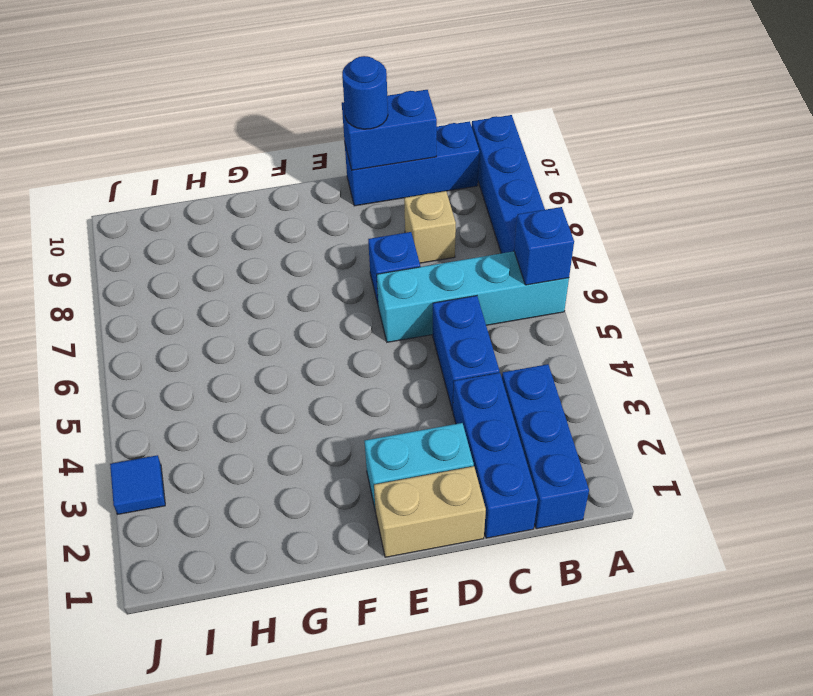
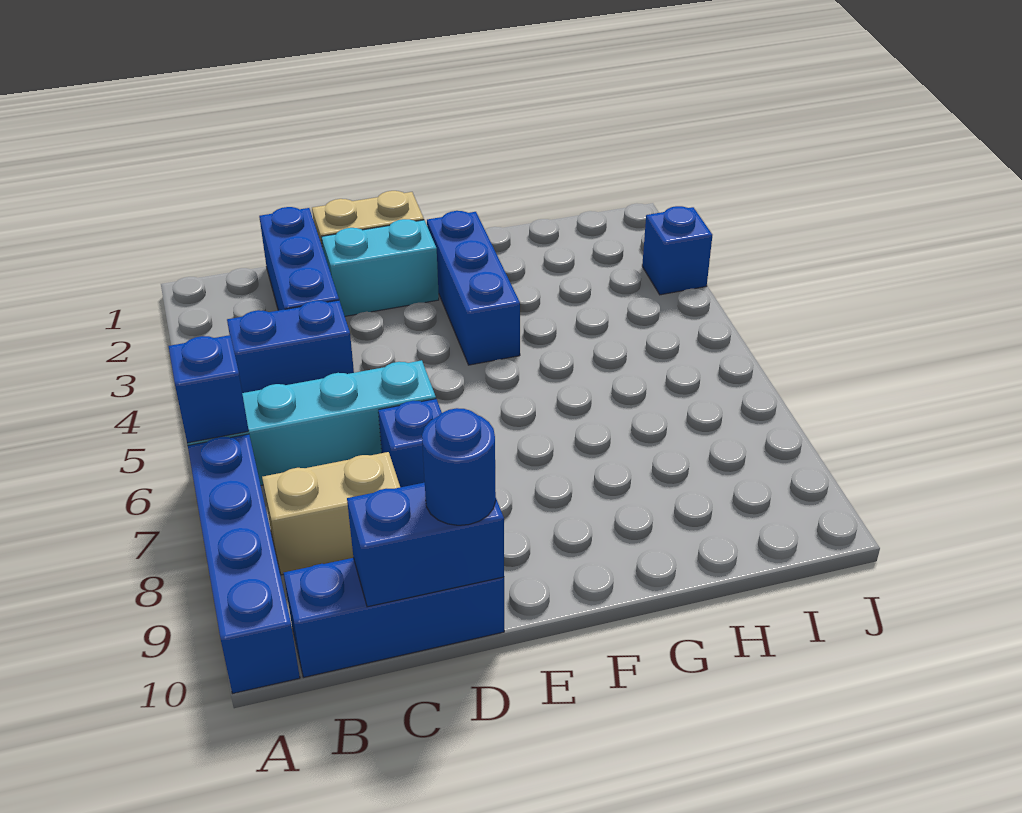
blue 1x3 brick [502,364,589,529] -> blue 1x3 brick moved to [427,211,520,365]
blue 1x2 brick [433,296,499,411] -> blue 1x2 brick turned to [227,300,354,393]
tan 1x1 brick [404,191,456,263] -> tan 1x2 brick [262,452,400,575]
blue 1x1 tile [110,455,165,515] -> blue 1x1 brick [642,206,712,295]

